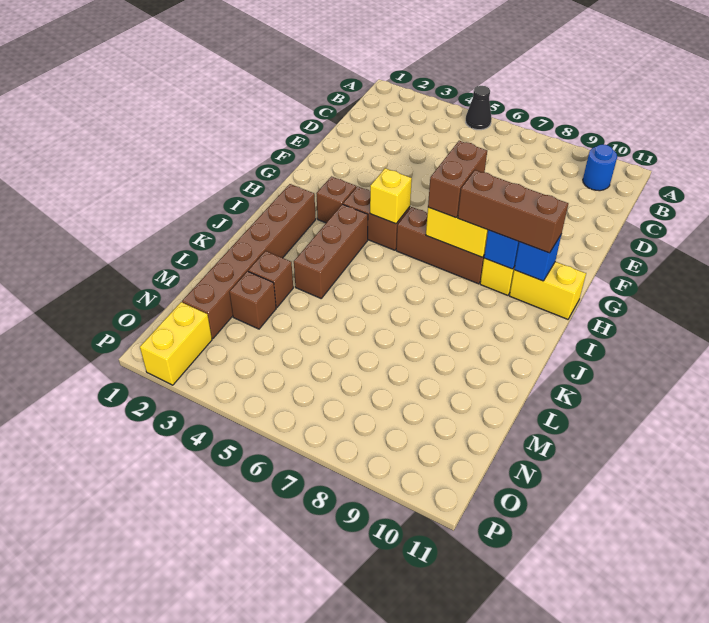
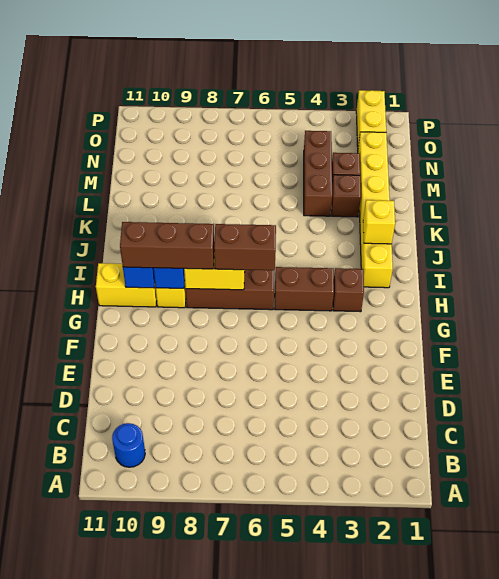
black 1x1 cone [466,86,492,130] -> none
brown 1x2 brick [428,141,487,218] -> brown 1x2 brick turned to [214,224,276,270]
yellow 1x1 brick [370,168,412,224] -> yellow 1x1 brick moved to [363,200,395,244]
brown 1x6 brick [182,184,316,339] -> yellow 1x6 brick [358,132,393,288]
brown 1x3 brick [294,204,368,298] -> brown 1x3 brick moved to [304,131,332,216]

